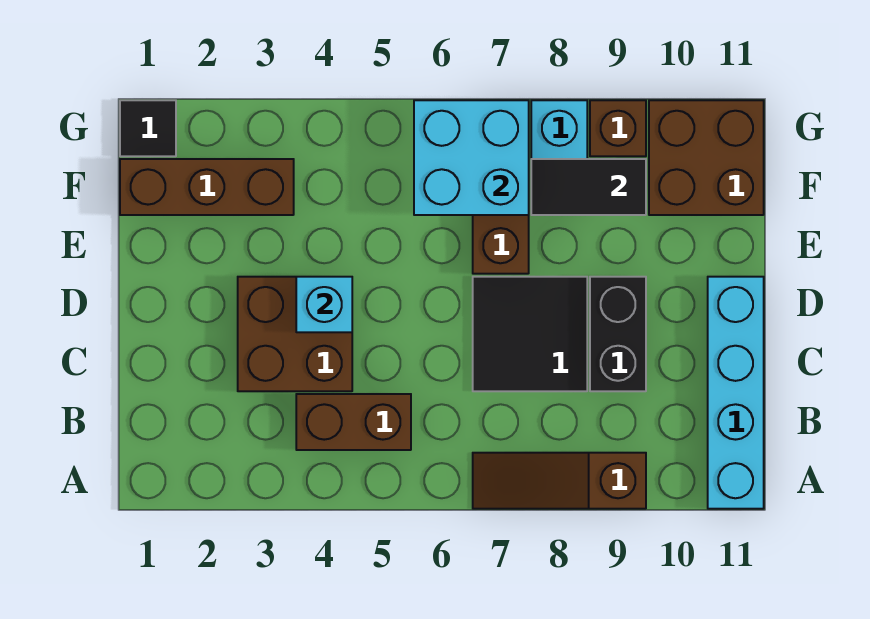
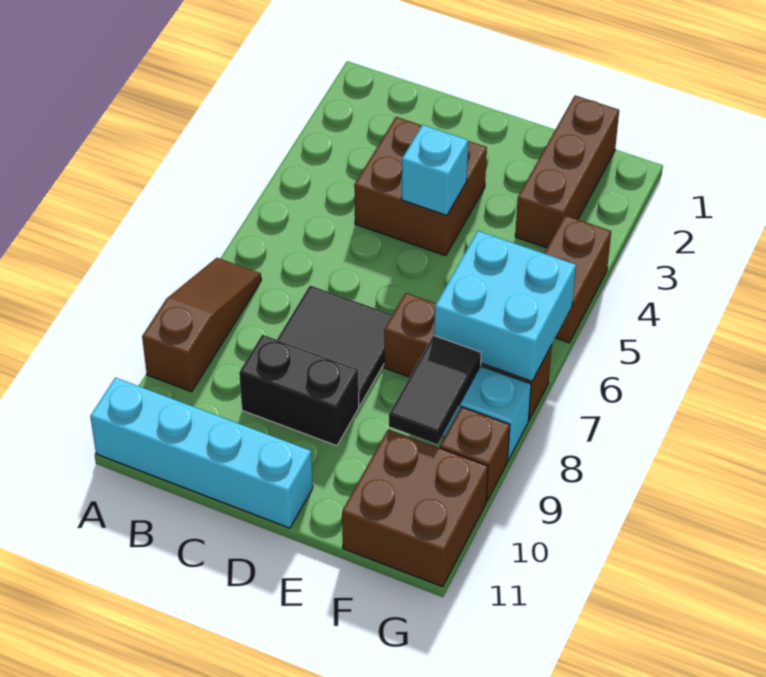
brown 1x2 brick [296,394,411,450] -> brown 1x2 brick moved to [544,215,611,343]
black 1x1 tile [120,100,176,156] -> none

